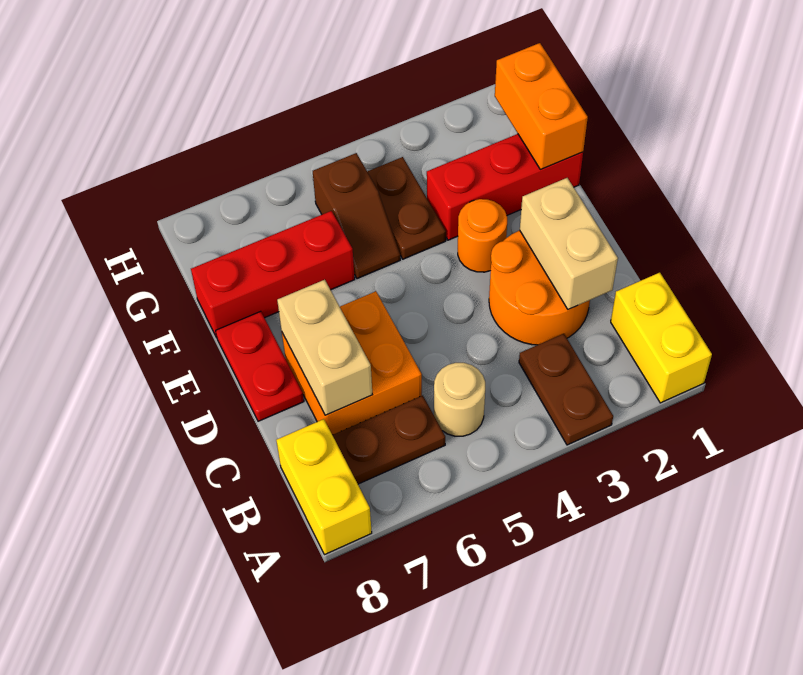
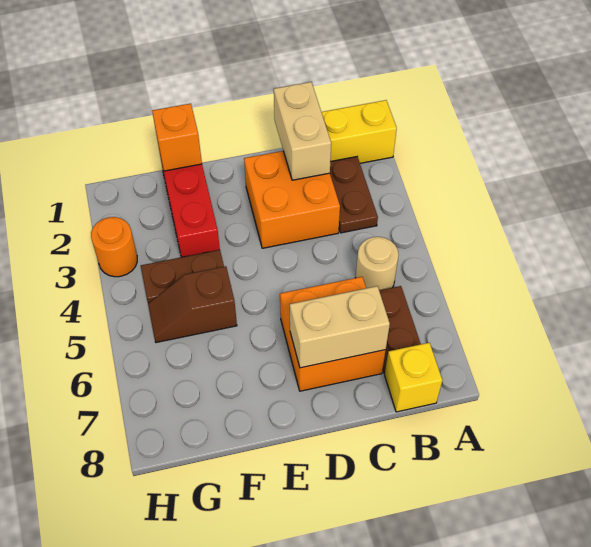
brown 1x2 plate [519,334,613,445] -> brown 1x2 plate turned to [330,157,378,233]
yellow 1x2 brick [276,419,372,555] -> yellow 1x1 brick [385,343,442,412]
orange 2x2 round brick [489,230,590,345] -> orange 2x2 brick [244,151,340,248]
tan 1x2 brick [520,178,618,309] -> tan 1x2 brick turned to [274,82,331,180]
red 1x2 plate [216,311,304,421] -> none
orange 1x1 round brick [458,199,507,272] -> orange 1x1 round brick moved to [91,217,137,277]
orange 1x2 brick [495,43,588,169] -> orange 1x1 brick [152,103,202,171]
brown 1x2 slope [313,153,400,279] -> brown 1x2 slope turned to [148,266,237,343]
red 1x3 brick [191,211,355,338] -> none

